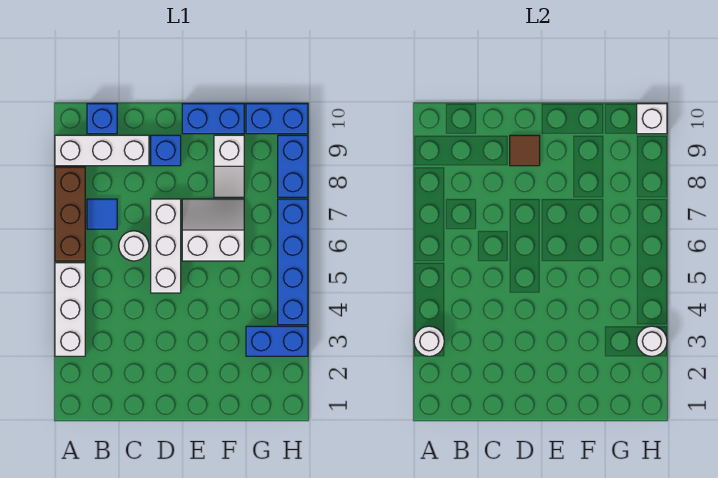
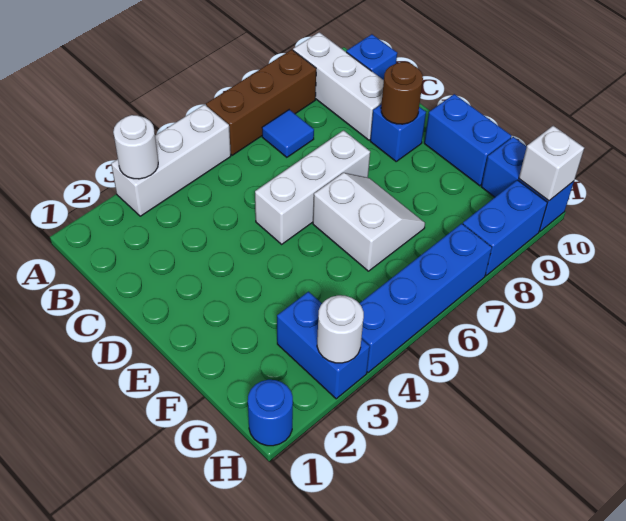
white 1x1 round brick [119,231,149,261] -> none
brown 1x1 tile [510,135,540,166] -> brown 1x1 round brick [381,62,423,124]
white 1x2 slope [214,135,244,197] -> none
none -> blue 1x1 round brick [248,380,293,446]

